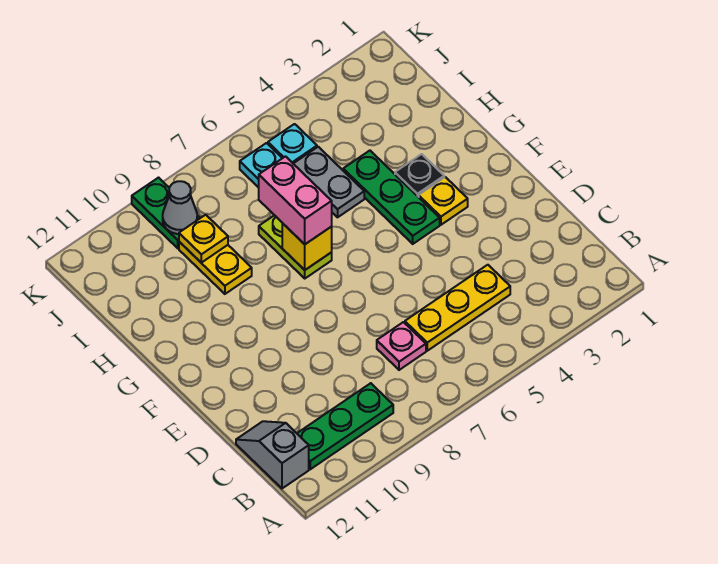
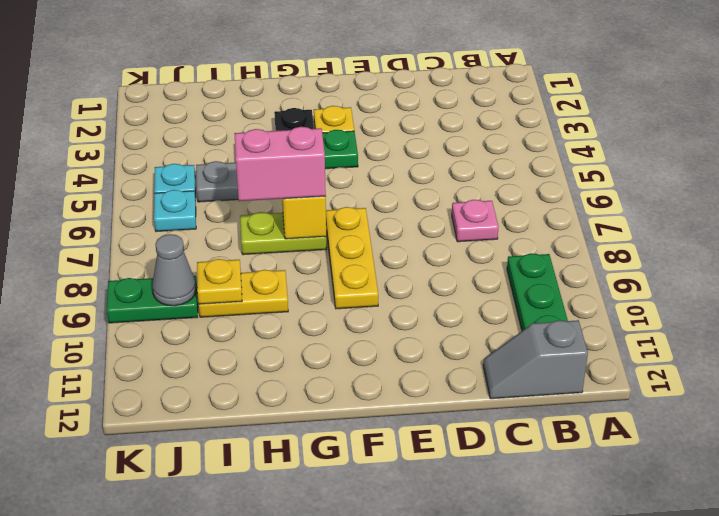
yellow 1x3 plate [405,265,510,351] -> yellow 1x3 plate moved to [326,207,378,309]

